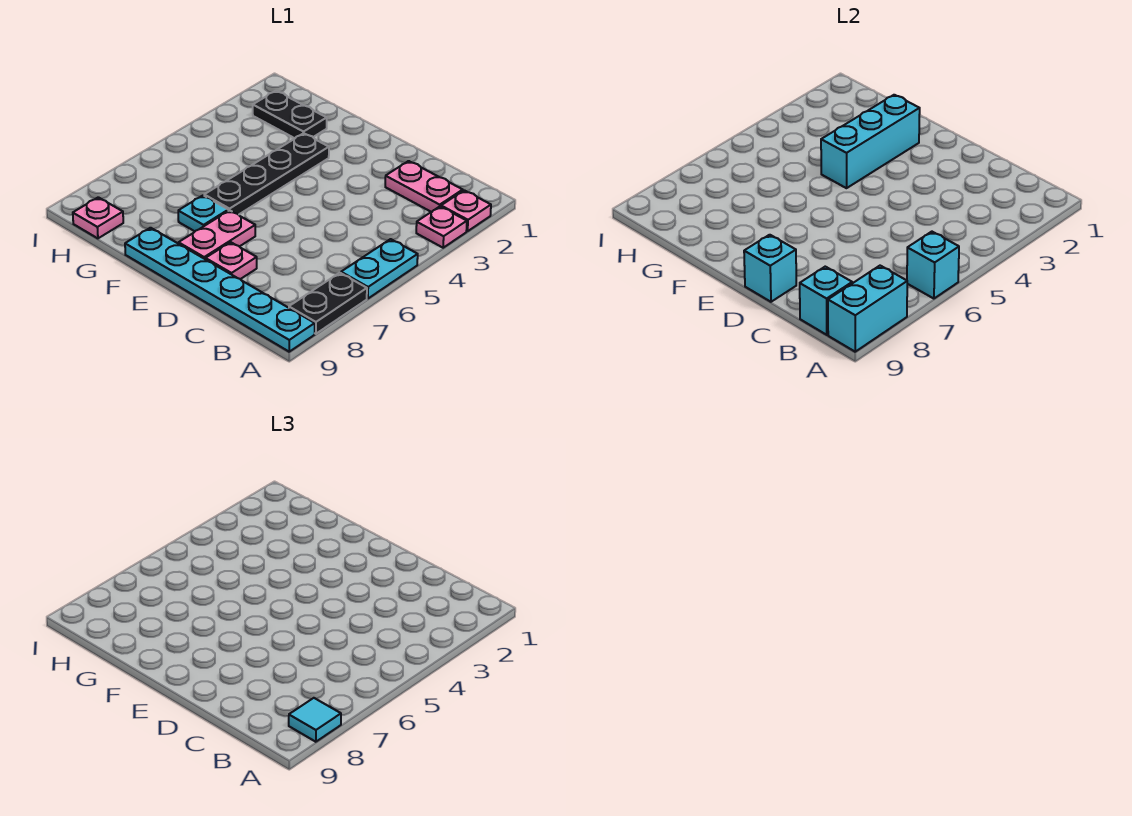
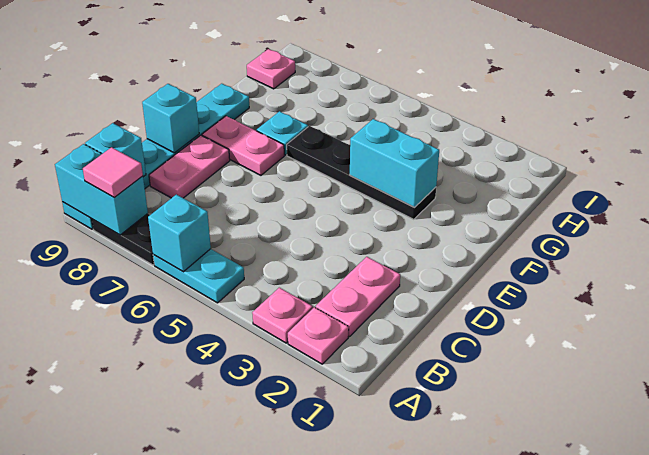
cyan 1x1 tile [289,698,341,742] -> pink 1x1 tile [83,147,143,198]
pink 1x1 plate [206,242,257,279] -> pink 1x2 plate [149,135,230,198]
cyan 1x3 brick [821,95,920,188] -> cyan 1x2 brick [350,119,439,208]
black 1x2 plate [253,91,327,138] -> none

